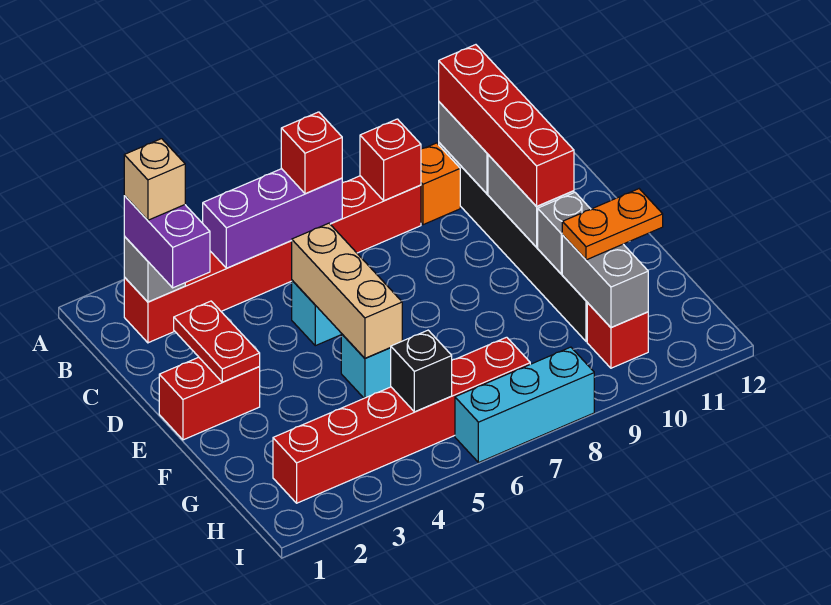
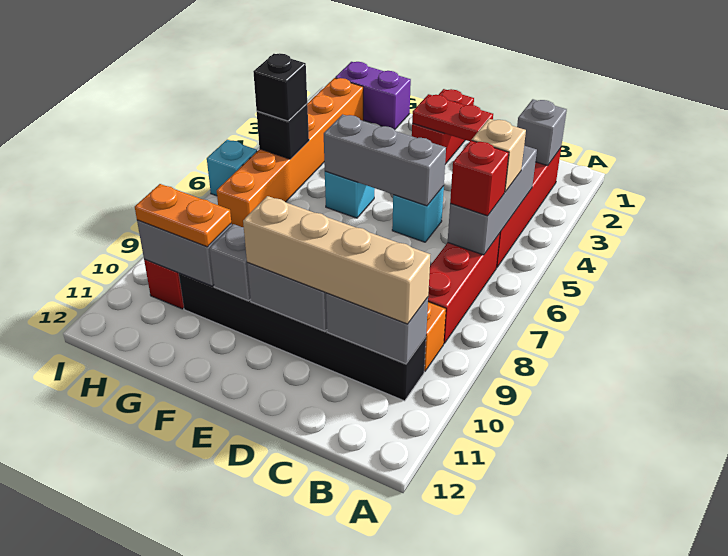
purple 1x2 brick [124,196,210,288] -> purple 1x2 brick moved to [335,62,411,129]
tan 1x1 brick [124,139,185,220] -> tan 1x1 brick moved to [472,119,526,192]
purple 1x3 brick [203,169,342,268] -> grey 1x3 brick [448,146,537,255]
red 1x1 brick [360,119,421,201] -> none
red 1x4 brick [439,45,574,206] -> tan 1x4 brick [243,196,430,324]
tan 1x3 brick [292,223,402,358] -> grey 1x3 brick [324,114,446,206]
orange 1x2 plate [562,189,663,260] -> orange 1x2 plate turned to [135,184,231,247]
red 1x6 brick [273,337,530,503] -> orange 1x6 brick [217,78,363,227]
none -> black 1x1 brick [253,53,307,121]
cyan 1x3 brick [455,347,594,463] -> cyan 1x1 brick [207,140,257,196]

